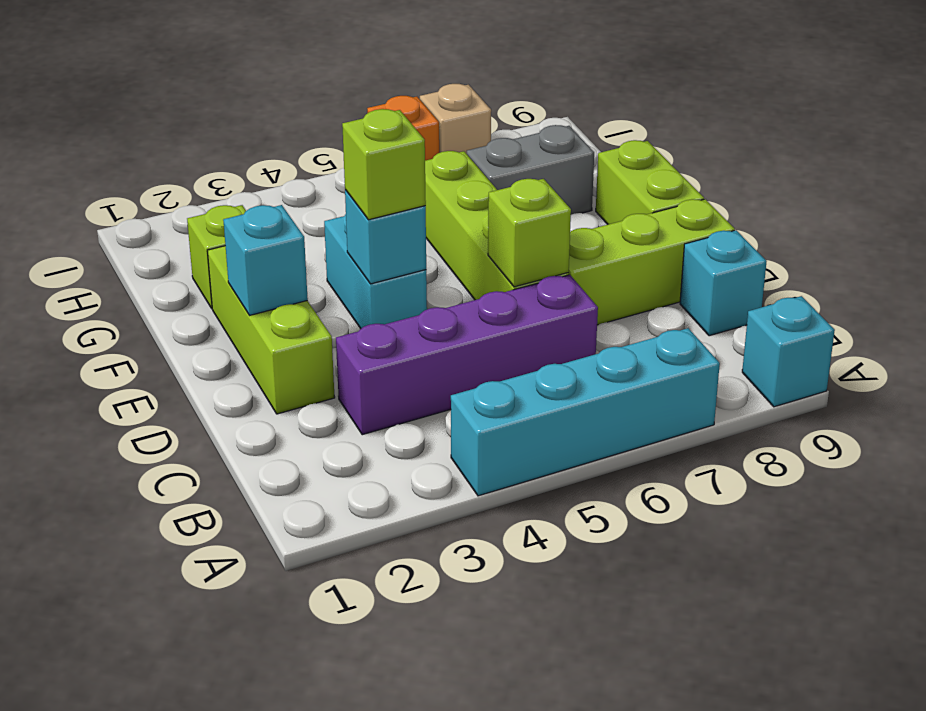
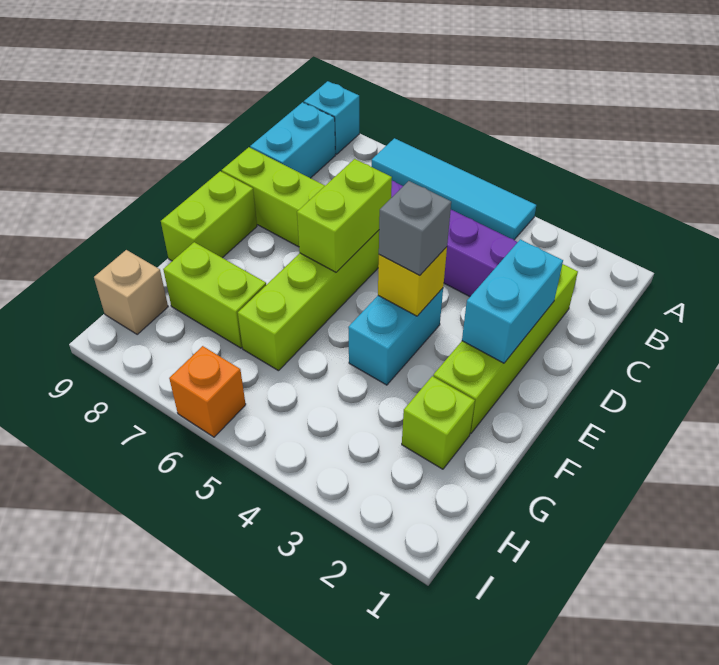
cyan 1x4 brick [451,328,720,496] -> cyan 1x4 tile [371,138,536,240]
cyan 1x1 brick [680,230,767,336] -> cyan 1x2 brick [250,102,335,178]
lime 1x3 brick [207,246,335,414] -> lime 1x4 brick [433,264,578,434]
lime 1x1 brick [488,179,571,287] -> lime 1x2 brick [297,159,392,272]
cyan 1x1 brick [223,205,308,316] -> cyan 1x2 brick [462,239,563,363]
cyan 1x1 brick [345,190,426,284] -> yellow 1x1 brick [378,247,447,316]
lime 1x1 brick [342,109,426,220] -> grey 1x1 brick [379,181,451,275]
grey 1x2 brick [467,125,594,215] -> lime 1x2 brick [163,242,266,348]
tan 1x1 brick [420,84,491,154] -> tan 1x1 brick moved to [94,250,168,334]

